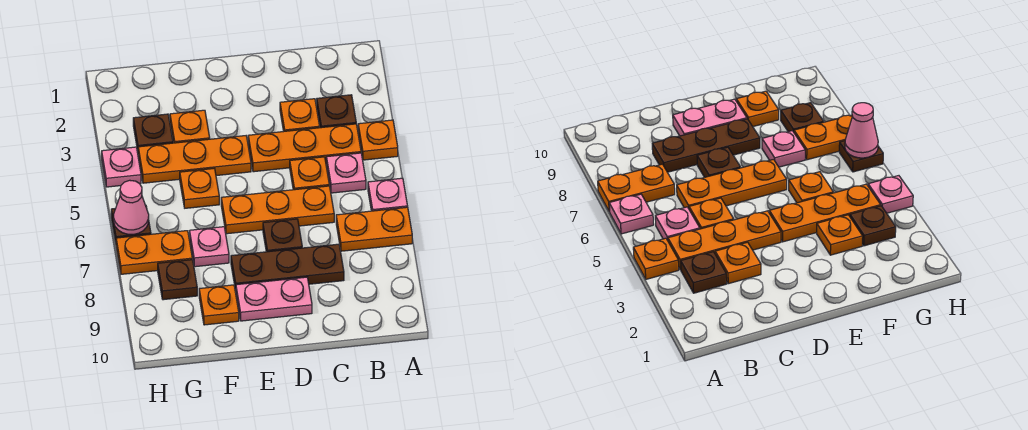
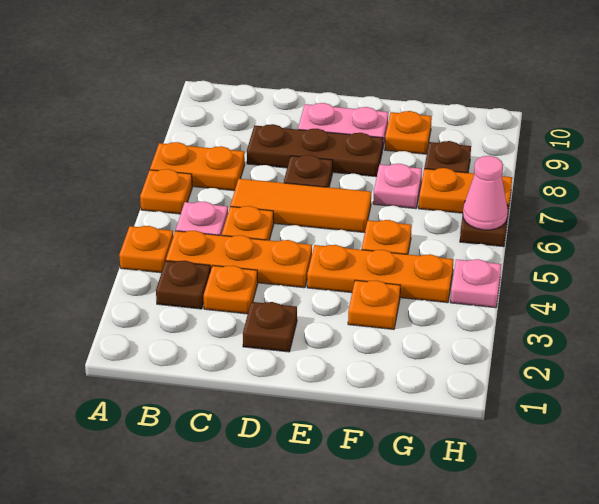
pink 1x1 plate [368,178,408,211] -> orange 1x1 plate [140,169,192,214]
orange 1x3 plate [221,186,334,234] -> orange 1x3 tile [230,179,371,233]
brown 1x1 plate [133,114,173,151] -> brown 1x1 plate moved to [243,302,297,352]

